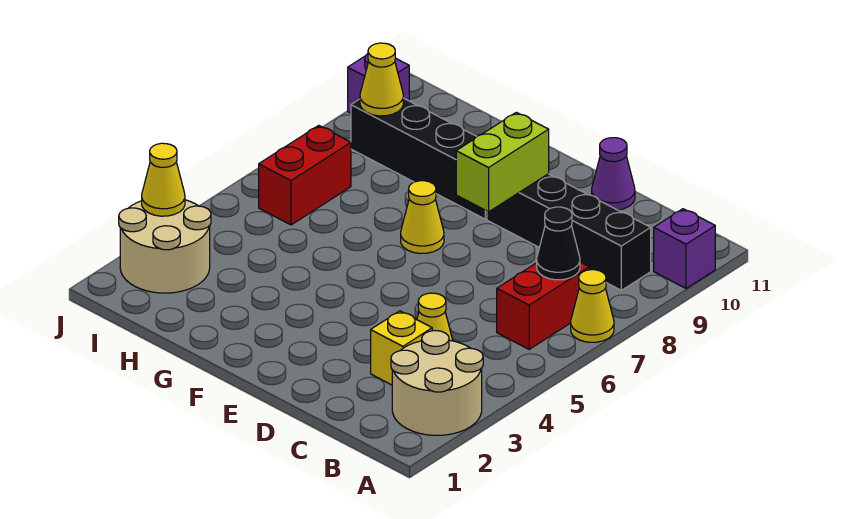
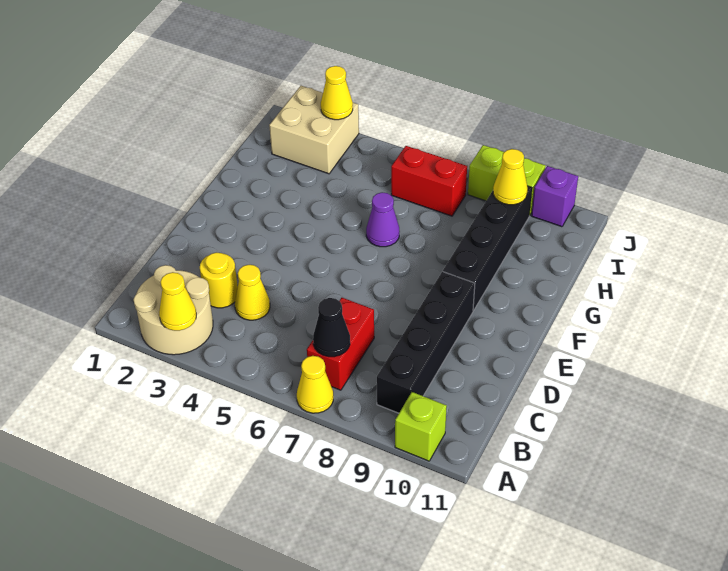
purple 1x1 brick [654,209,715,288] -> lime 1x1 brick [395,392,447,461]
red 1x2 brick [497,262,589,349] -> red 1x2 brick turned to [307,298,374,390]
yellow 1x1 brick [371,311,432,385] -> yellow 1x1 round brick [200,252,238,308]
purple 1x1 cone [592,138,635,210] -> purple 1x1 cone moved to [366,192,400,247]
lime 1x2 brick [456,112,549,212] -> lime 1x2 brick moved to [468,145,545,216]
yellow 1x1 cone [401,181,444,253] -> yellow 1x1 cone moved to [159,272,196,331]
tan 2x2 round brick [119,200,211,293] -> tan 2x2 brick [269,86,359,174]

